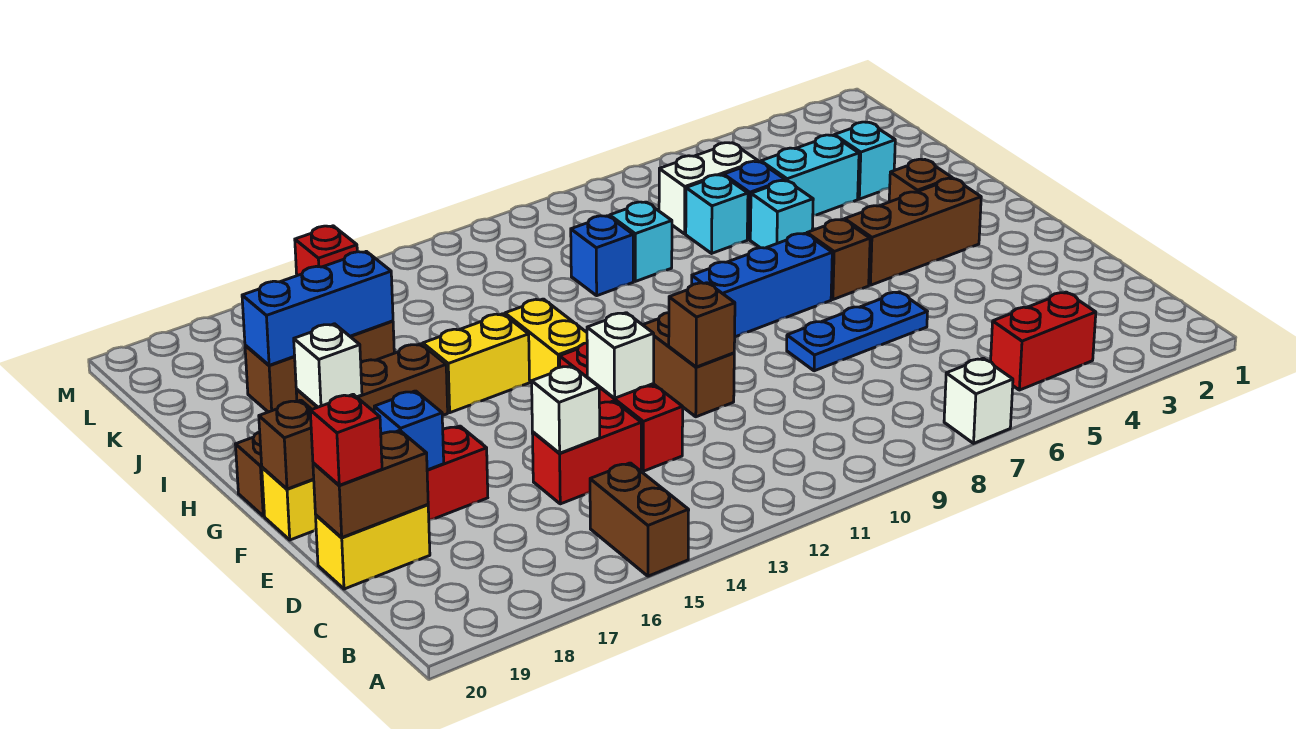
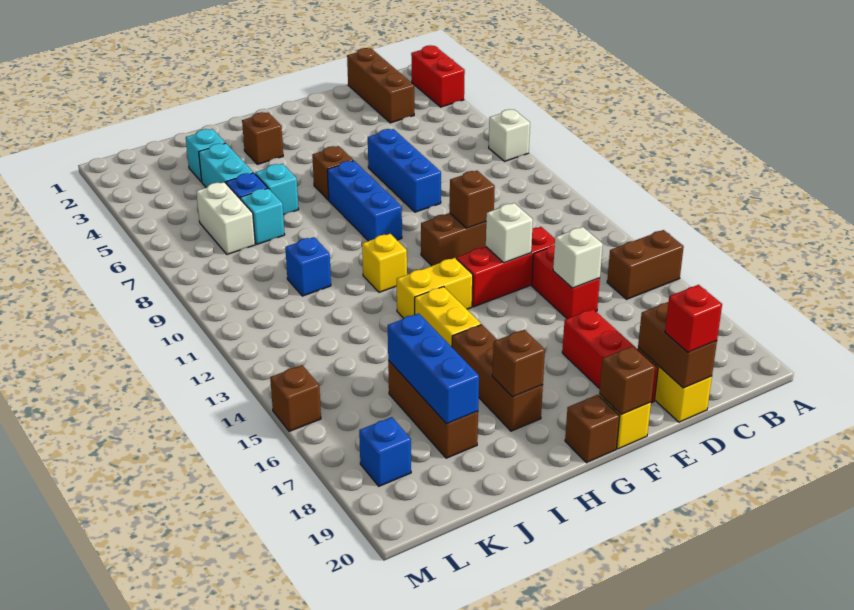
red 1x2 brick [991,292,1096,390] -> red 1x2 brick moved to [411,45,465,107]
blue 1x3 plate [787,292,927,371] -> blue 1x3 brick [368,129,441,212]
blue 1x1 brick [374,391,444,470] -> blue 1x1 brick moved to [359,417,411,486]
brown 1x3 brick [845,178,981,285] -> brown 1x3 brick moved to [347,48,414,123]
none -> yellow 1x1 brick [362,234,407,292]
white 1x1 brick [294,324,362,407] -> brown 1x1 brick [492,330,545,397]
cyan 1x1 brick [610,202,672,281] -> none
red 1x1 brick [295,226,357,276] -> brown 1x1 brick [270,365,321,431]

